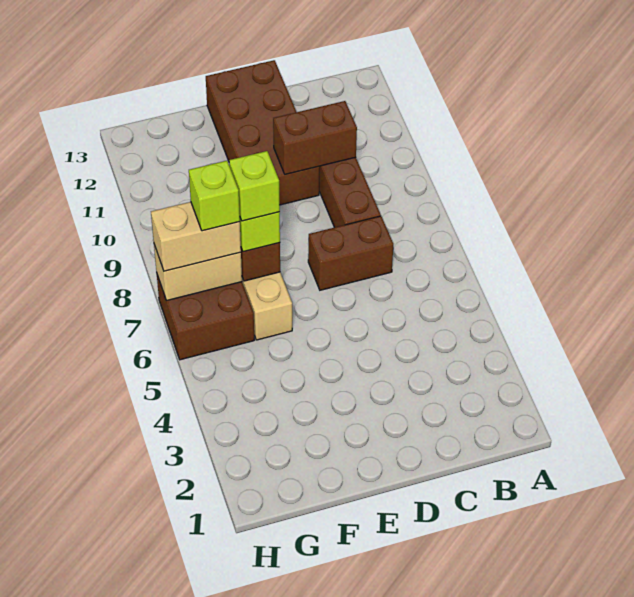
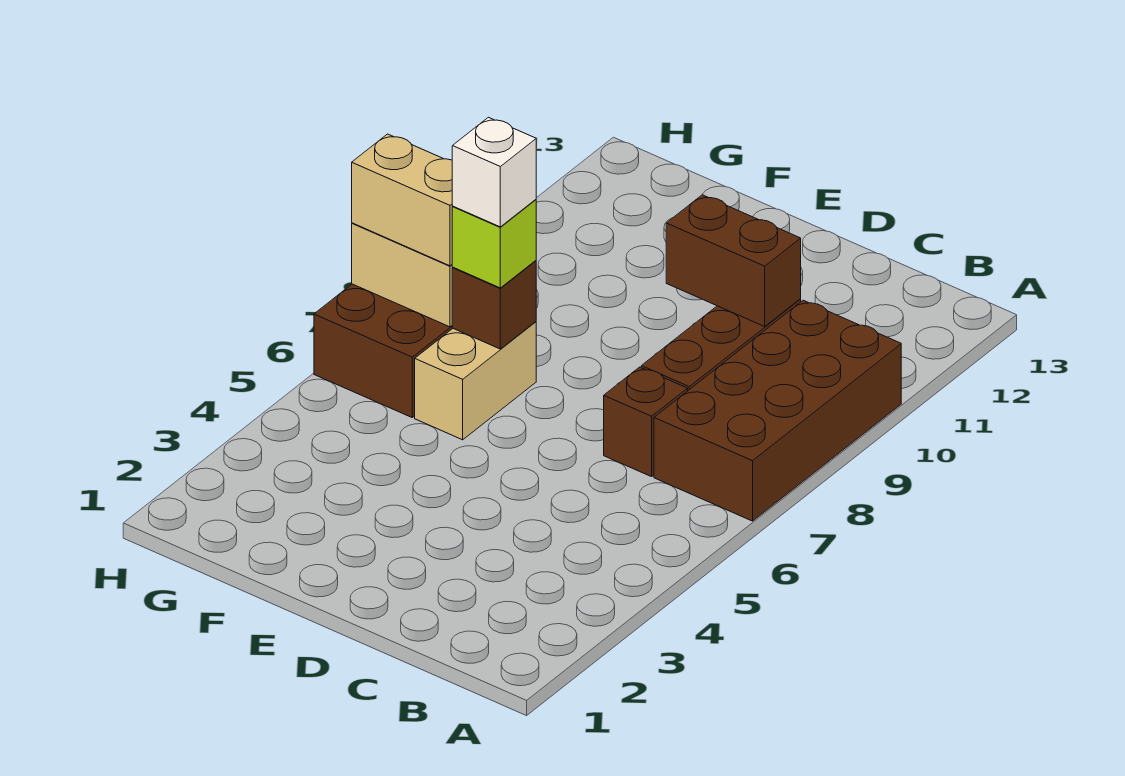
brown 1x2 brick [308,216,393,290] -> brown 1x1 brick [604,367,688,477]
brown 2x4 brick [206,60,319,205] -> brown 2x4 brick moved to [654,300,901,521]
lime 1x1 brick [229,151,280,221] -> white 1x1 brick [452,117,536,227]
lime 1x1 brick [189,161,240,231] -> none

